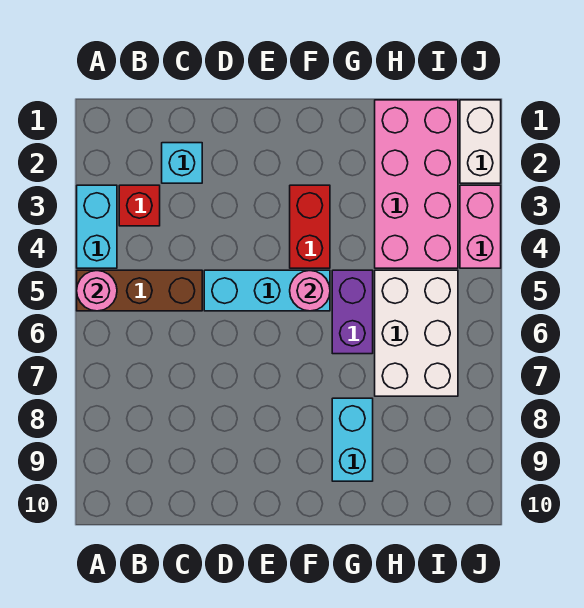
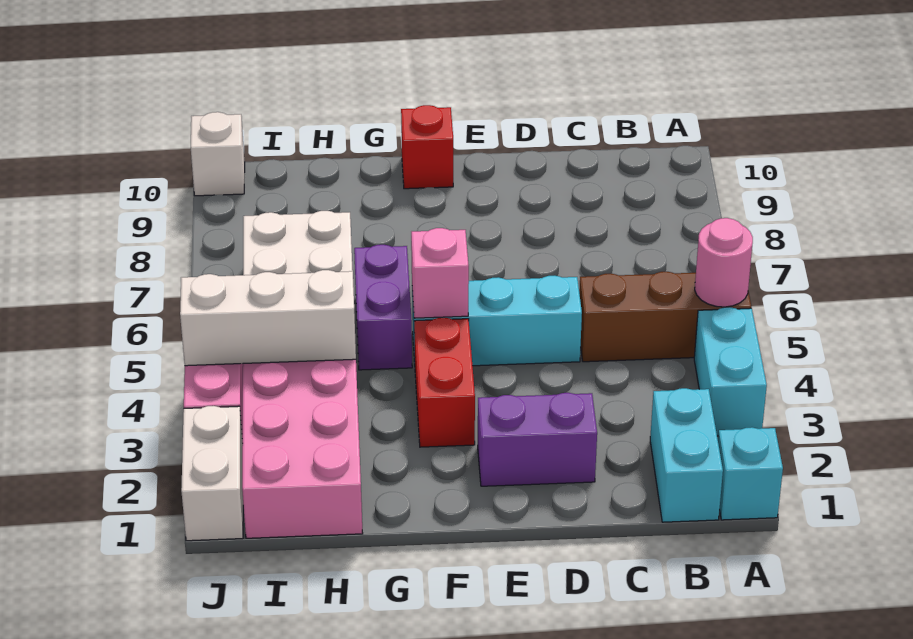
red 1x1 brick [119,185,160,226] -> red 1x1 brick moved to [401,105,453,189]
cyan 1x1 brick [162,143,202,183] -> cyan 1x1 brick moved to [718,427,783,520]
none -> purple 1x2 brick [478,393,597,486]
pink 1x1 round brick [290,270,330,311] -> pink 1x1 brick [411,228,469,318]
cyan 1x2 brick [332,398,373,481] -> cyan 1x2 brick moved to [650,388,723,522]
none -> white 1x3 brick [180,270,356,366]
none -> white 1x1 brick [191,112,245,196]

